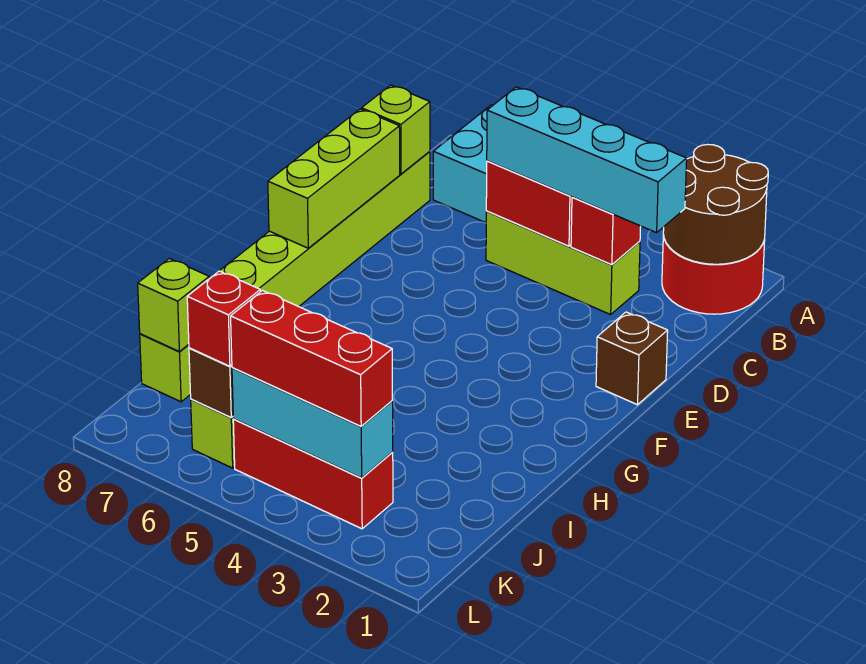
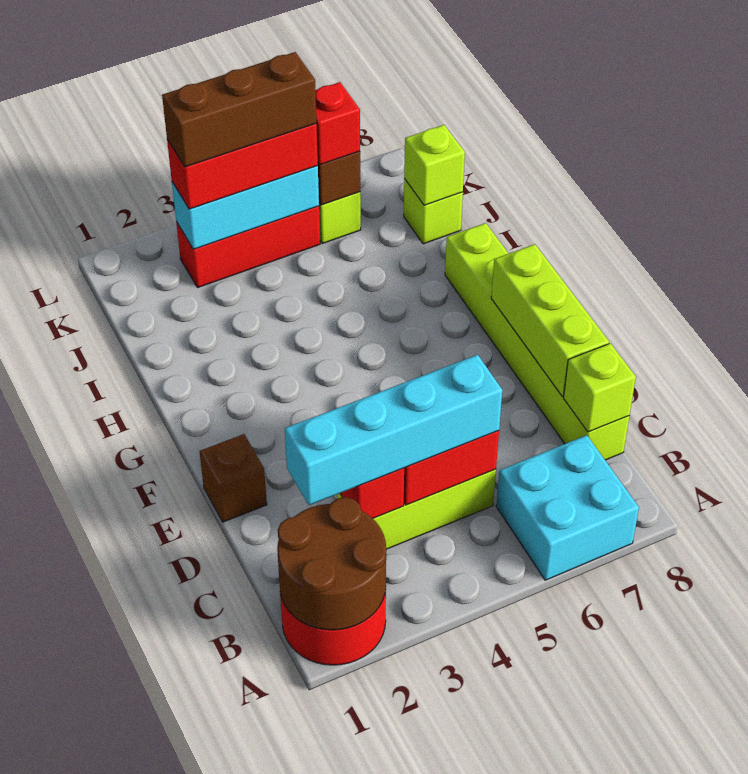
none -> brown 1x3 brick [162,52,316,167]

